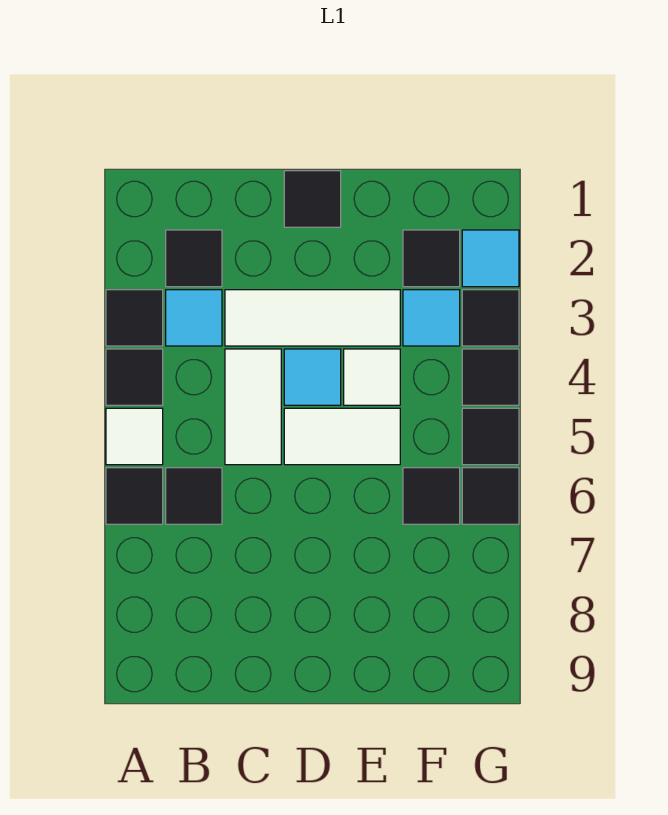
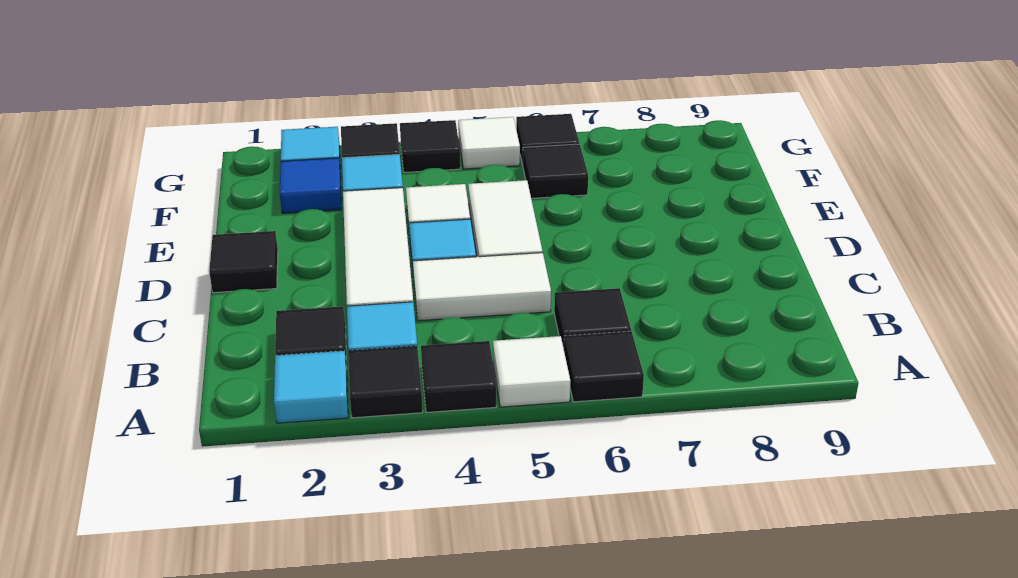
none -> cyan 1x1 tile [274,351,348,423]
black 1x1 tile [403,230,460,287] -> blue 1x1 tile [280,158,342,213]
black 1x1 tile [462,408,519,465] -> white 1x1 tile [458,117,520,169]

